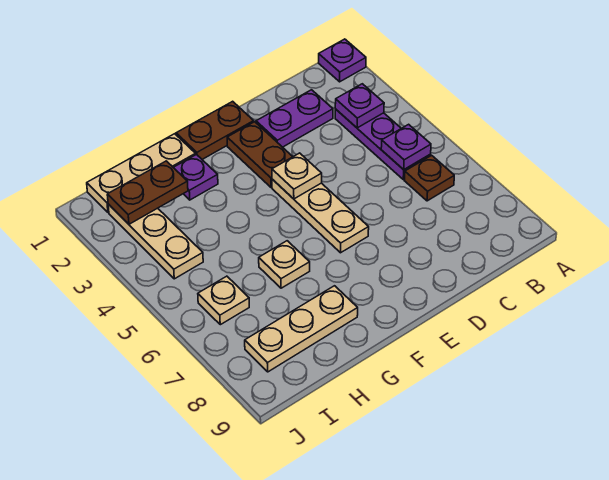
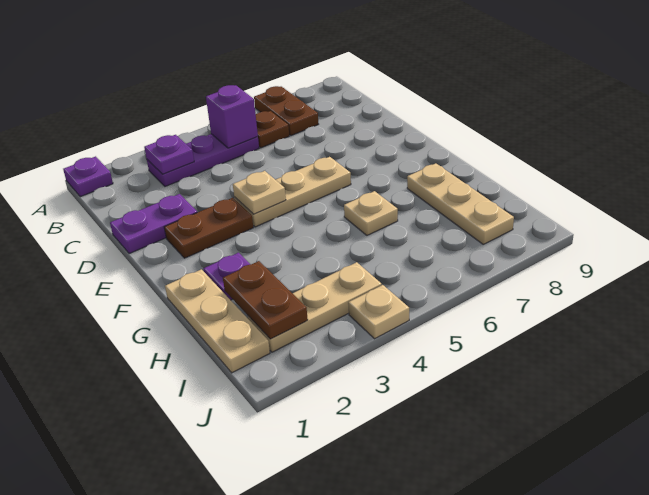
purple 1x1 plate [381,124,431,170] -> purple 1x1 brick [206,85,258,148]
purple 1x2 plate [256,90,333,147] -> purple 1x2 plate turned to [110,194,197,254]
brown 1x2 plate [176,101,254,159] -> brown 1x2 plate moved to [254,86,318,136]
tan 1x1 plate [198,276,249,325] -> tan 1x1 plate moved to [348,285,409,339]

